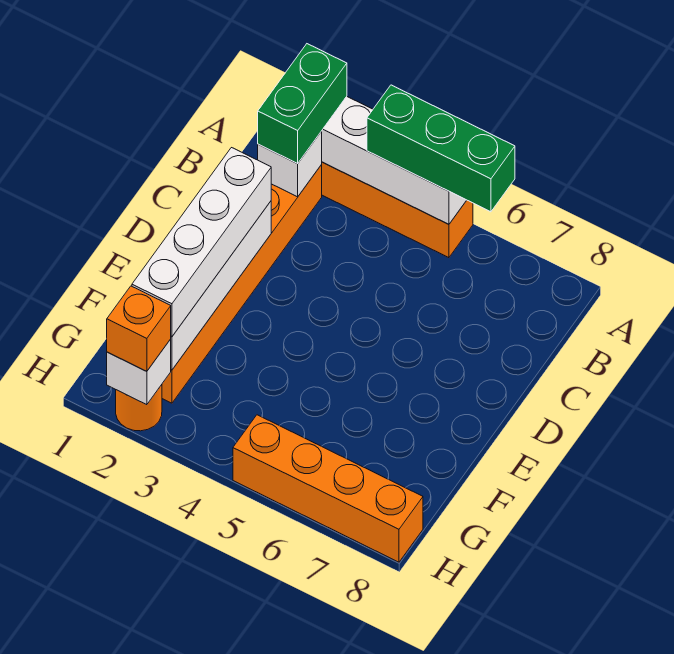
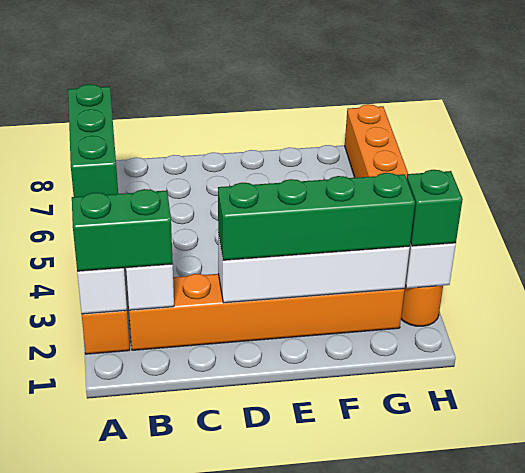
white 1x4 brick [132,148,271,337] -> green 1x4 brick [218,173,415,260]
orange 1x1 brick [107,286,171,371] -> green 1x1 brick [407,170,463,246]

